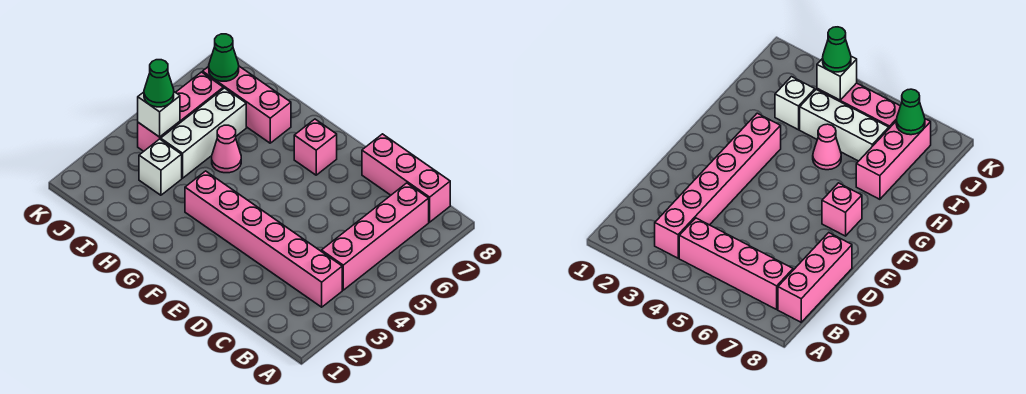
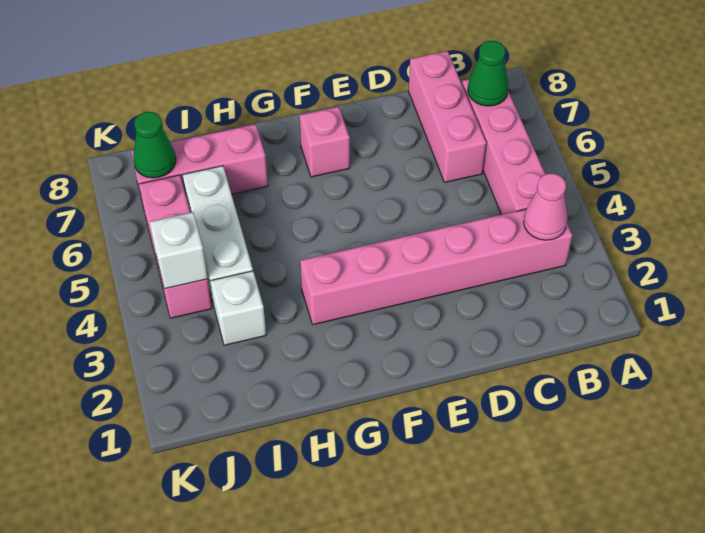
pink 1x3 brick [362,134,450,222] -> pink 1x3 brick turned to [408,51,486,182]
pink 1x1 cone [212,125,241,173] -> pink 1x1 cone moved to [523,174,568,240]
green 1x1 cone [144,60,174,107] -> green 1x1 cone moved to [468,41,509,106]

